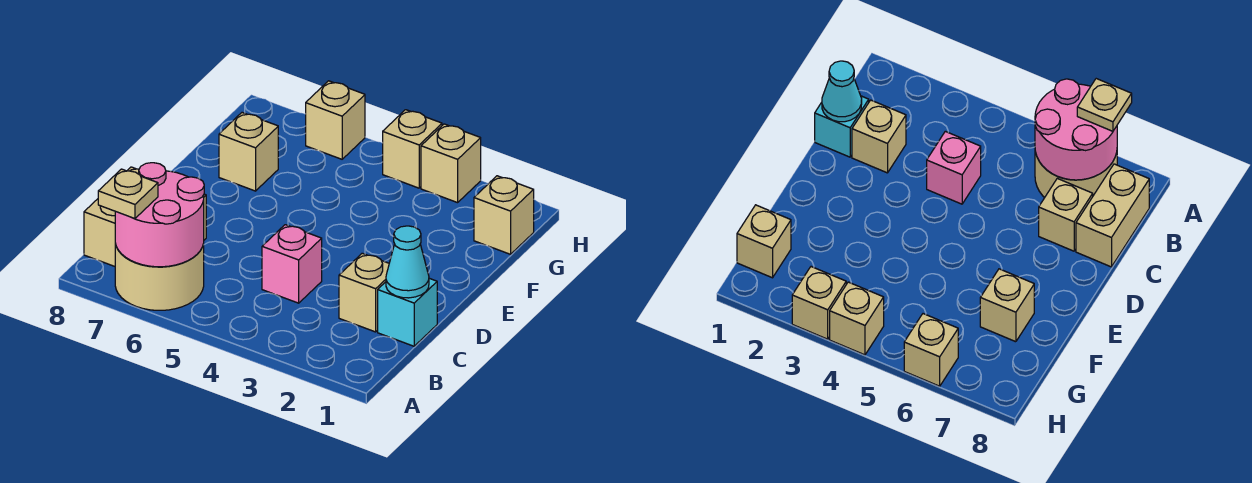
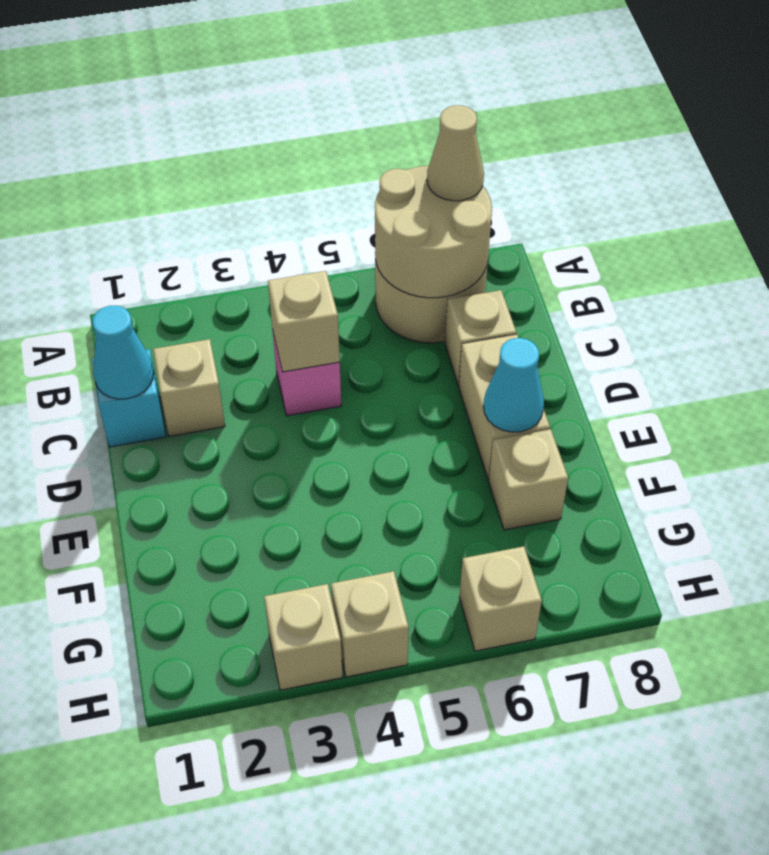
pink 2x2 round brick [115,163,204,267] -> tan 2x2 round brick [375,166,492,298]
tan 1x1 plate [98,169,158,219] -> tan 1x1 cone [427,105,484,201]
tan 1x2 brick [84,167,139,266] -> tan 1x2 brick moved to [459,334,550,480]
none -> cyan 1x1 cone [484,338,544,432]
tan 1x1 brick [474,176,534,254] -> tan 1x1 brick moved to [268,271,340,372]

